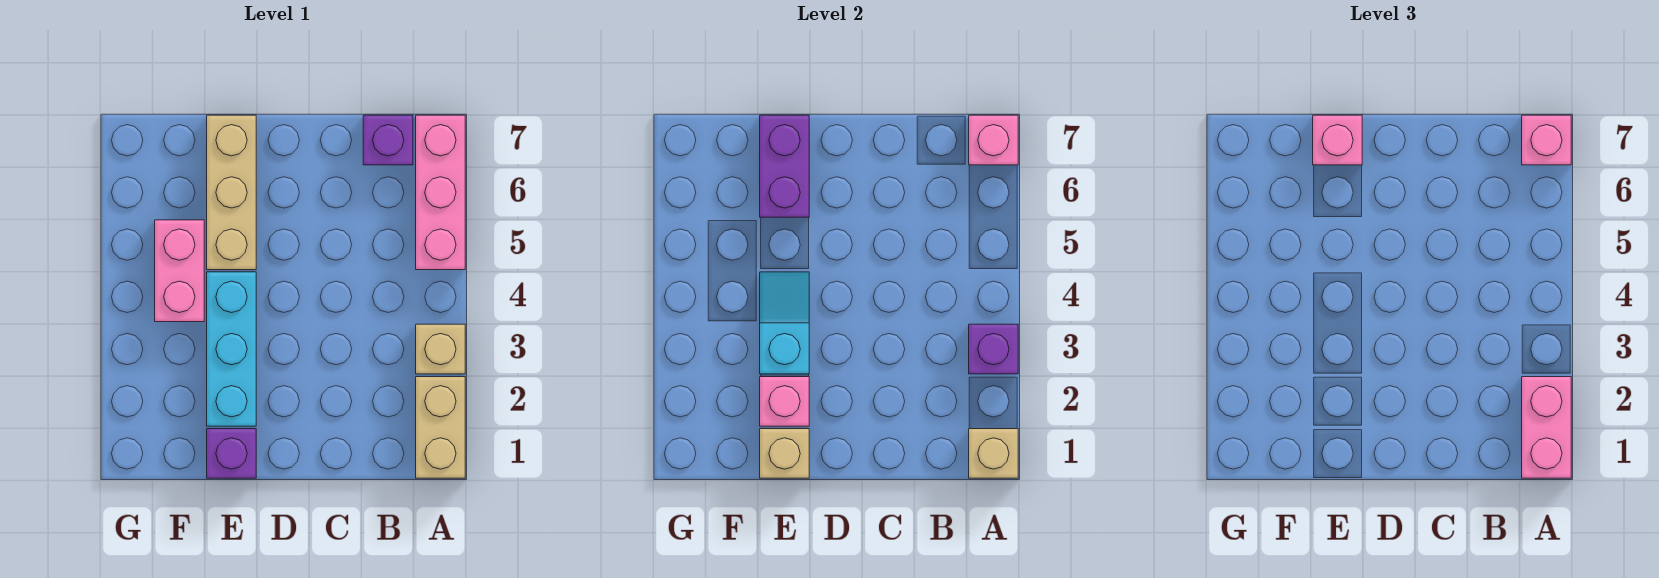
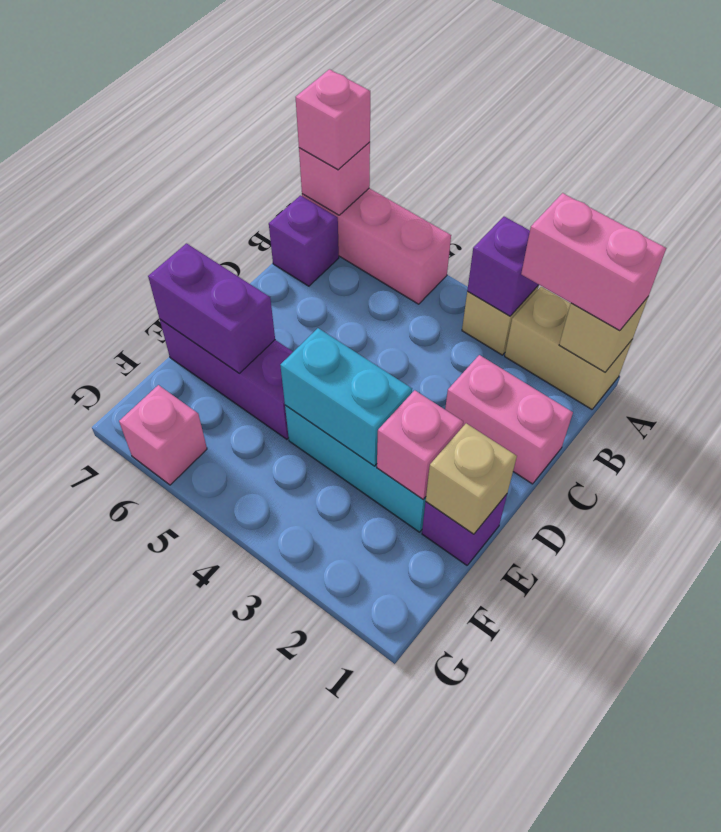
cyan 1x2 slope [760,272,809,374] -> cyan 1x2 brick [280,328,412,466]
tan 1x3 brick [207,115,256,270] -> purple 1x3 brick [160,320,293,439]
pink 1x1 brick [1313,115,1362,165] -> pink 1x1 brick moved to [119,385,207,485]
pink 1x2 brick [155,220,204,322] -> pink 1x2 brick moved to [445,355,573,484]

